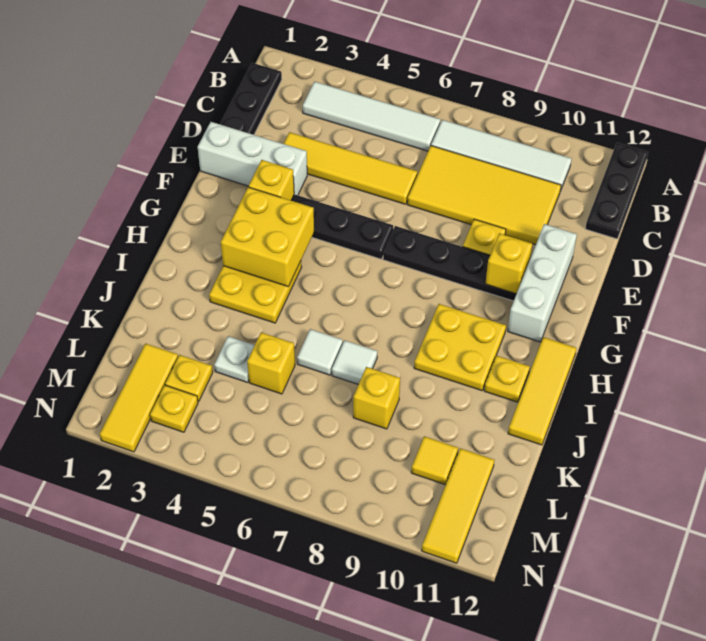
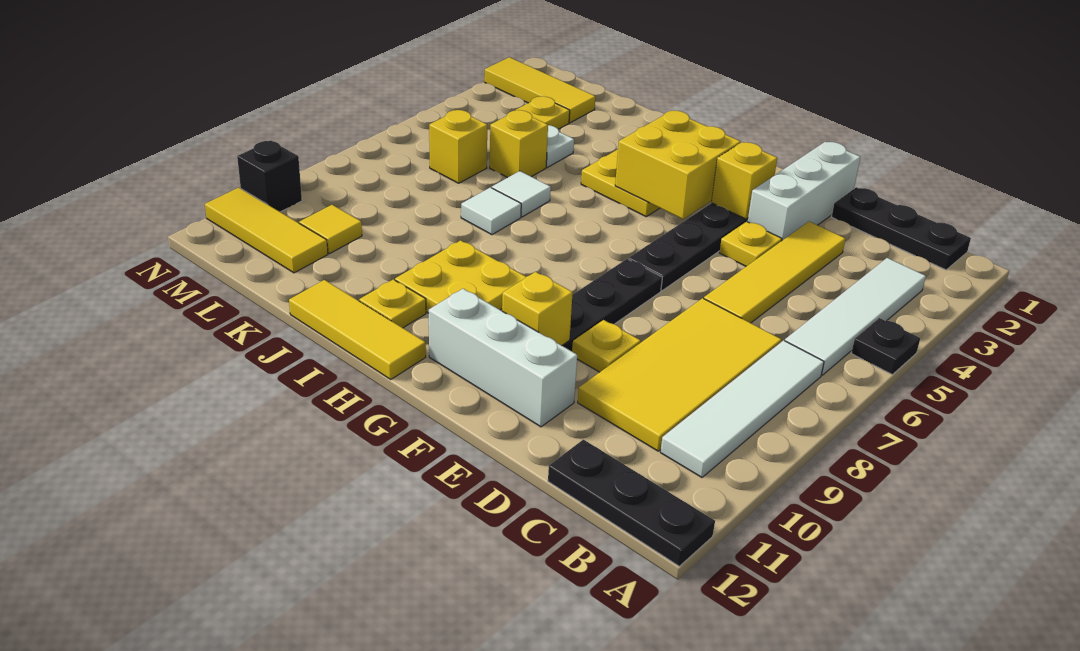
none -> black 1x1 plate [851,318,920,375]
yellow 1x1 brick [353,367,400,429] -> yellow 1x1 brick moved to [429,110,487,183]
yellow 1x1 plate [150,385,198,432] -> yellow 1x1 plate moved to [719,222,782,266]
none -> black 1x1 brick [237,141,302,212]

